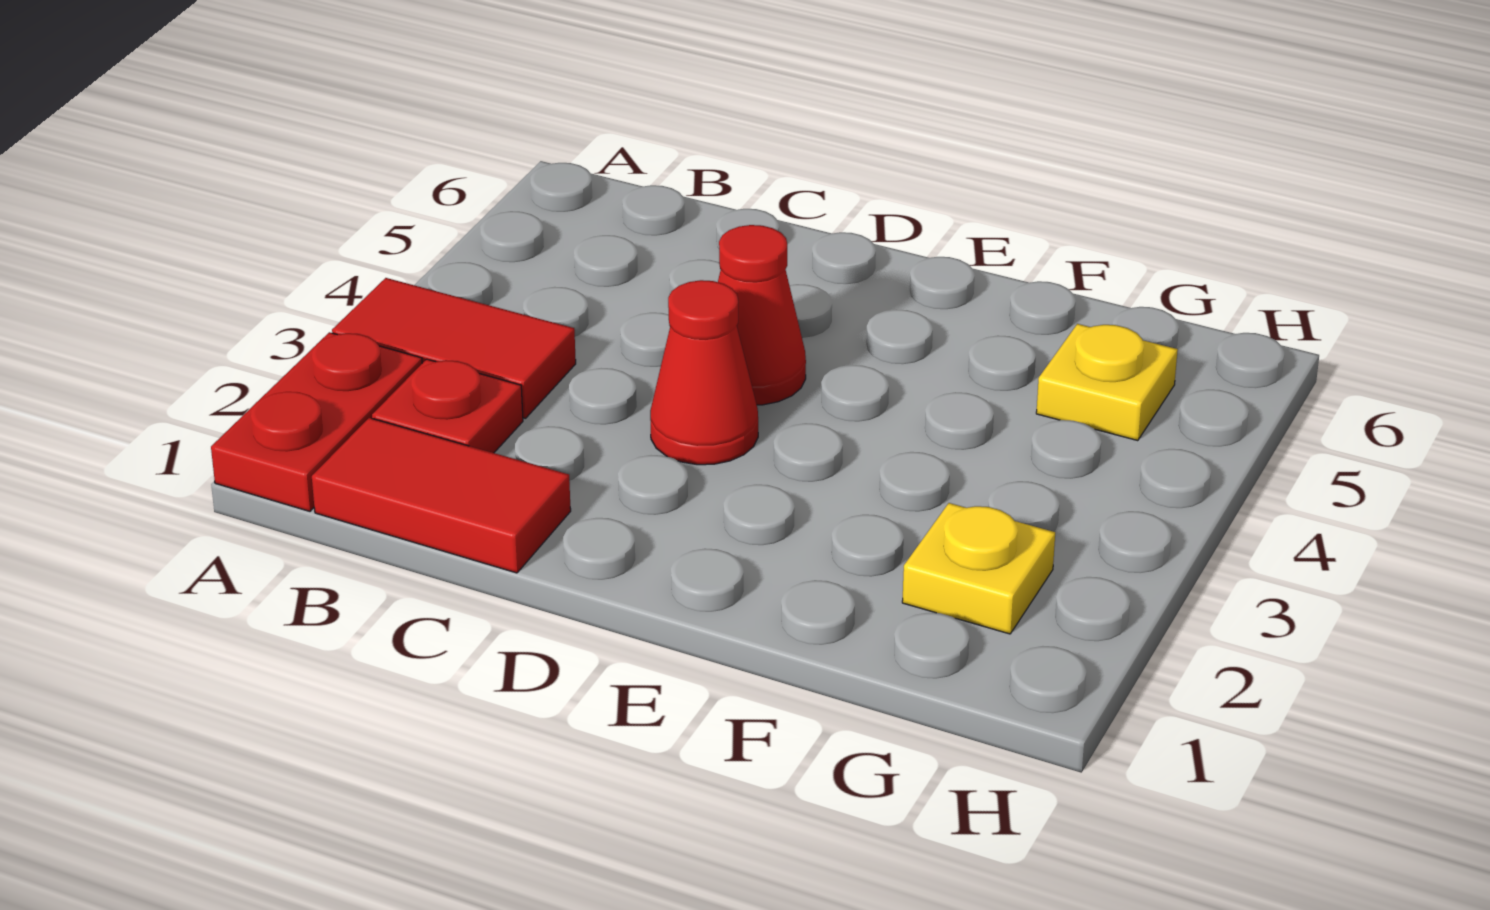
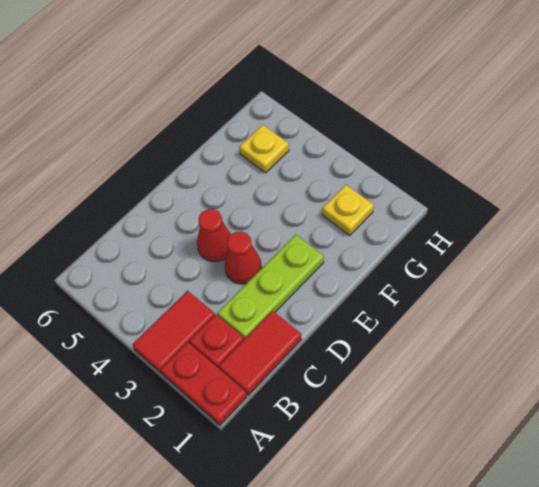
none -> lime 1x3 plate [217,235,324,339]

